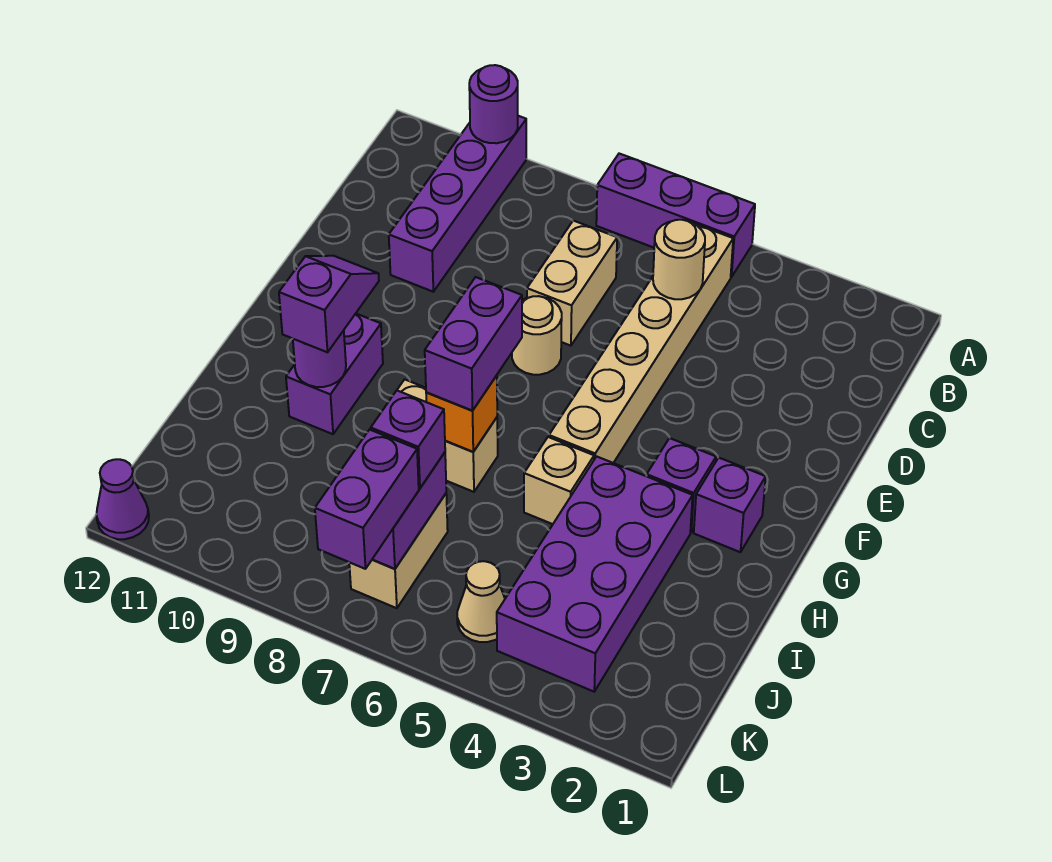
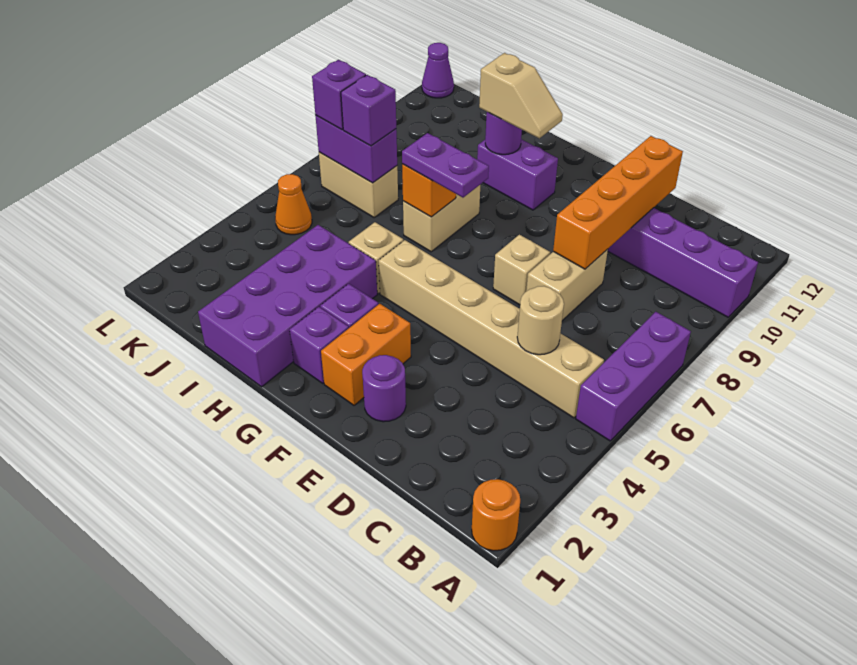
none -> orange 1x1 round brick [472,479,520,551]
purple 1x1 round brick [469,65,518,143] -> purple 1x1 round brick moved to [362,355,406,422]
tan 1x2 brick [527,221,617,346] -> tan 1x2 brick turned to [526,249,608,321]
none -> orange 1x4 brick [553,136,683,269]
tan 1x1 round brick [512,296,562,375] -> tan 1x1 brick [493,235,550,305]
none -> orange 1x2 brick [321,304,411,405]
purple 1x2 brick [425,277,522,411] -> purple 1x2 plate [402,133,489,198]
purple 1x2 slope [279,256,379,352] -> tan 1x2 slope [479,53,563,138]
purple 2x4 brick [497,456,693,692] -> purple 2x4 brick turned to [198,225,377,387]
tan 1x1 cone [457,561,505,642] -> orange 1x1 cone [275,174,312,235]
purple 1x2 brick [315,430,419,569] -> purple 1x1 brick [312,60,366,130]

